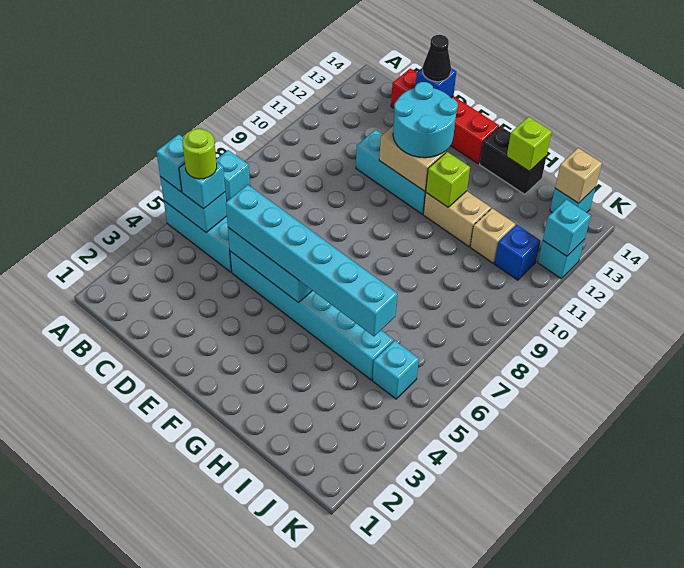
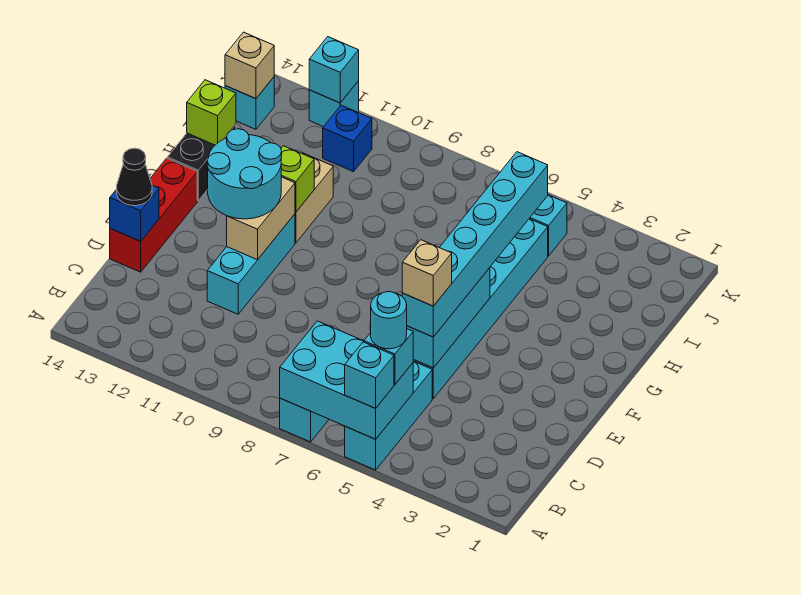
cyan 1x2 brick [160,177,227,232] -> cyan 2x3 brick [280,321,413,439]
lime 1x1 round brick [182,129,217,179] -> cyan 1x1 round brick [371,292,407,349]
red 1x4 brick [391,69,499,164] -> red 1x3 brick [110,158,197,272]
tan 1x1 brick [470,208,515,263] -> tan 1x1 brick moved to [402,240,452,306]

